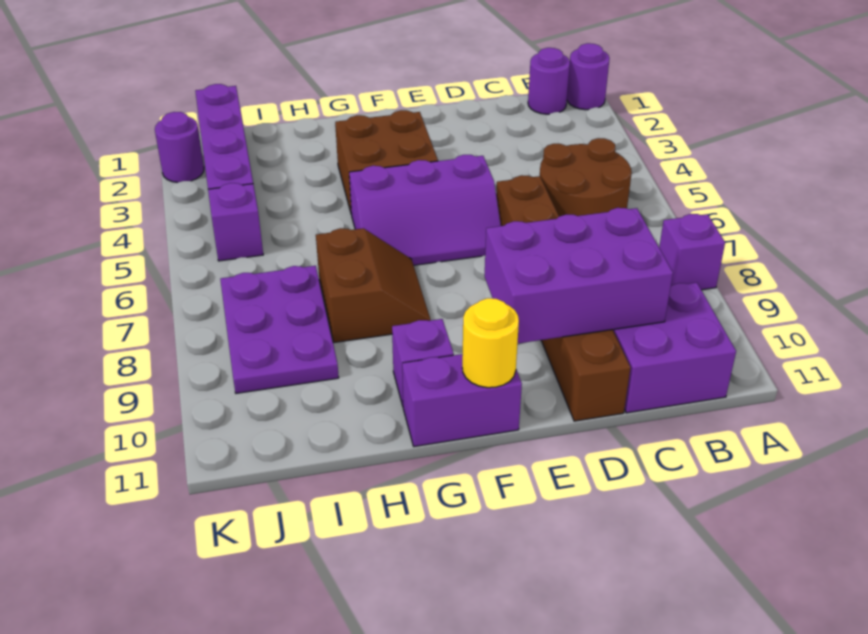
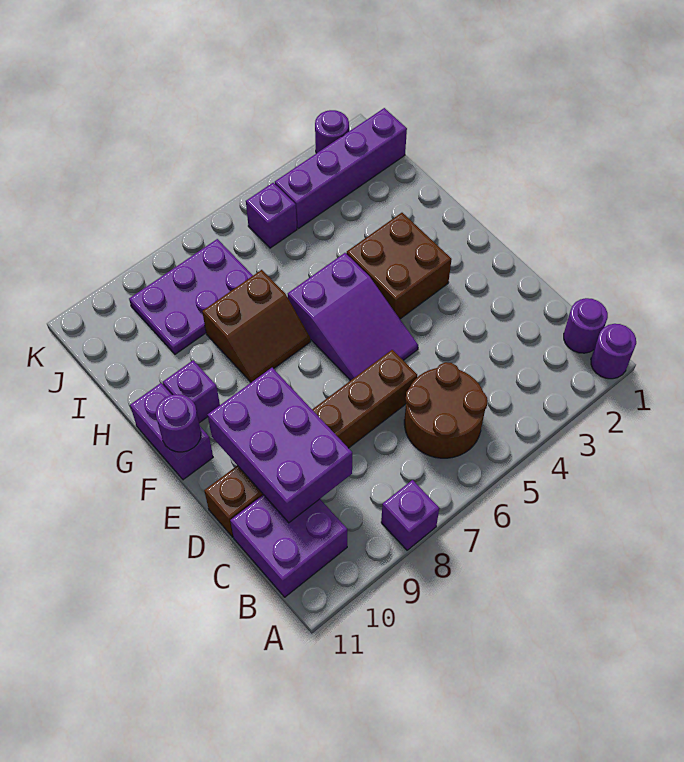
purple 2x3 slope [349,155,501,265] -> purple 2x3 slope turned to [288,253,418,381]
yellow 1x1 round brick [462,298,519,388] -> purple 1x1 round brick [156,394,201,452]

